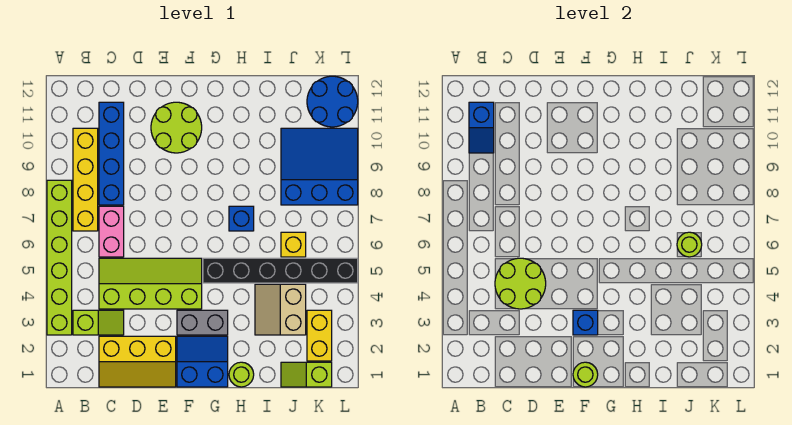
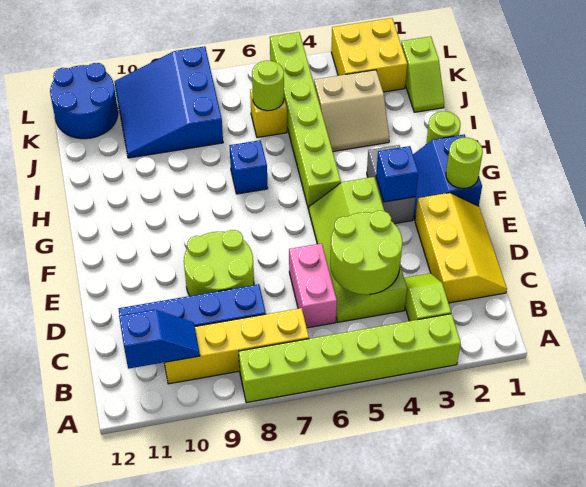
pink 1x2 brick [99,206,124,257] -> pink 1x2 brick turned to [289,243,337,328]
lime 2x2 round brick [151,102,202,153] -> lime 2x2 round brick moved to [184,230,254,296]
black 1x6 brick [203,258,358,283] -> lime 1x6 brick [270,32,341,210]
yellow 1x2 brick [307,310,332,361] -> yellow 2x2 brick [331,18,407,92]

